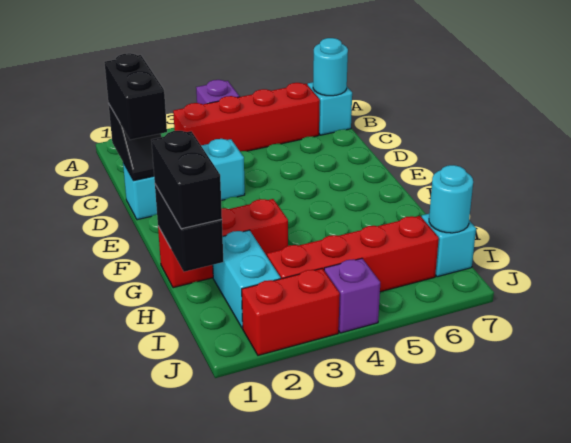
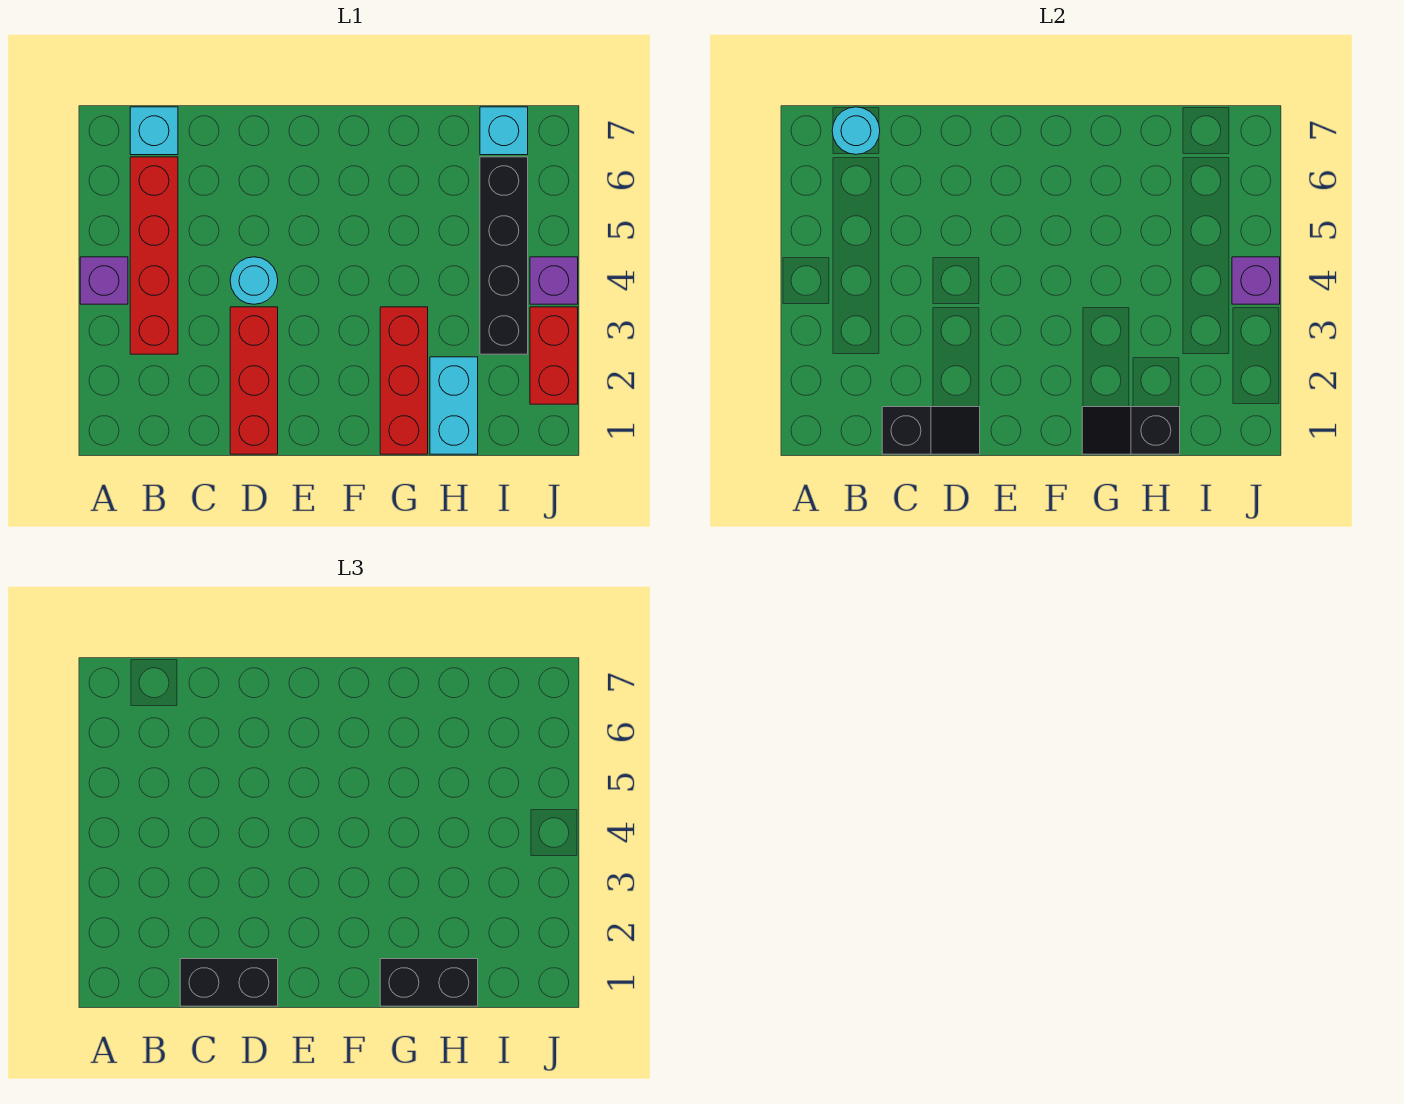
cyan 1x3 brick [123,139,245,220] -> red 1x3 brick [230,307,278,454]
black 1x2 brick [155,185,223,272] -> black 1x2 slope [1082,407,1180,454]
cyan 1x2 brick [213,230,281,328] -> cyan 1x2 brick turned to [430,357,478,454]
red 1x4 brick [267,216,439,292] -> black 1x4 brick [480,157,528,354]
cyan 1x1 round brick [429,165,473,233] -> cyan 1x1 round brick moved to [230,257,278,304]
none -> purple 1x1 brick [1232,257,1280,304]

